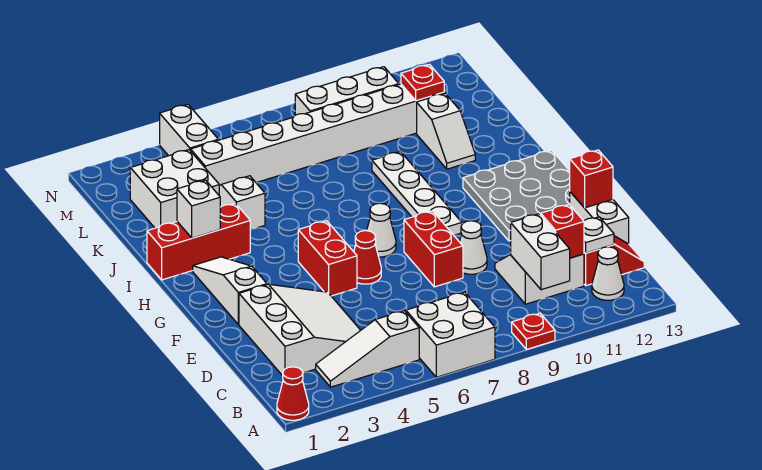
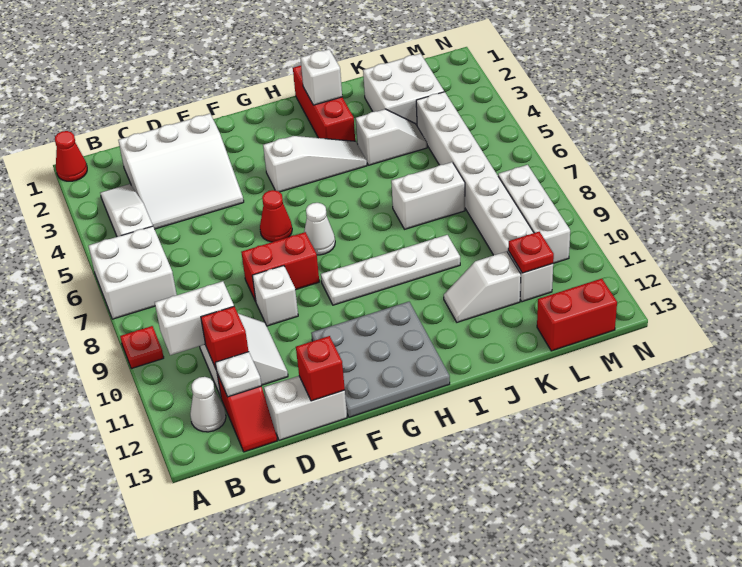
white 1x1 cone [460,221,487,274] -> white 1x1 brick [252,266,298,326]
white 1x3 slope [193,257,267,325] -> white 1x3 slope moved to [263,136,367,192]
red 1x2 brick [298,221,357,296] -> red 1x2 brick moved to [537,279,617,351]
white 1x2 brick [160,104,218,156] -> white 1x2 brick moved to [391,162,465,229]

